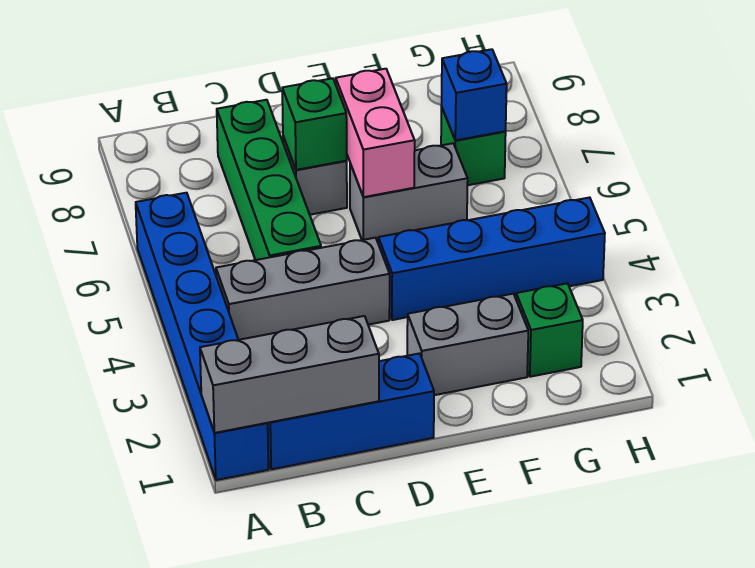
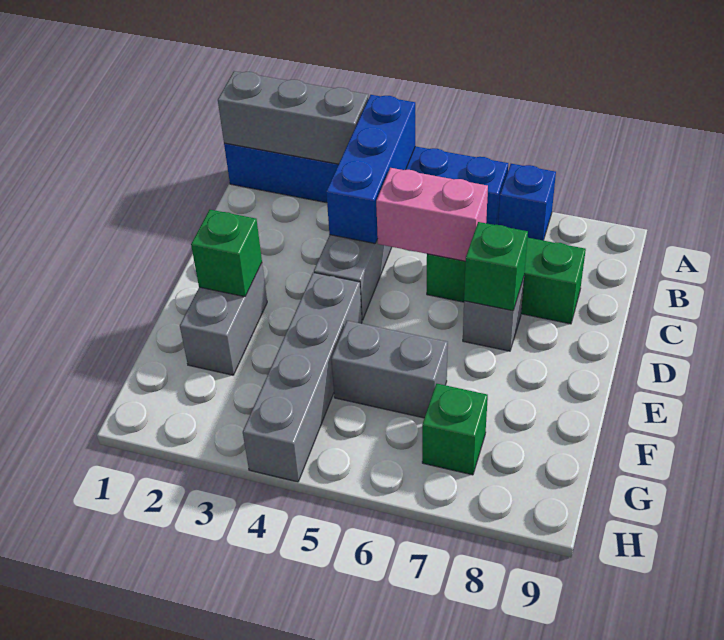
grey 1x3 brick [200,316,379,433] -> grey 1x3 brick turned to [218,71,368,164]
blue 1x3 brick [268,353,434,469] -> blue 1x3 brick moved to [326,95,415,243]
green 1x4 brick [217,100,321,260] -> green 1x3 brick [427,238,586,324]
blue 1x4 brick [378,197,605,320] -> grey 1x4 brick [243,273,362,482]
grey 1x2 brick [350,143,468,242] -> grey 1x2 brick turned to [331,321,448,418]
pink 1x2 brick [336,69,415,197] -> pink 1x2 brick moved to [376,168,488,261]
green 1x1 brick [516,283,583,377] -> green 1x1 brick moved to [191,210,262,297]
blue 1x1 brick [441,49,507,140] -> blue 1x1 brick moved to [498,164,556,240]

